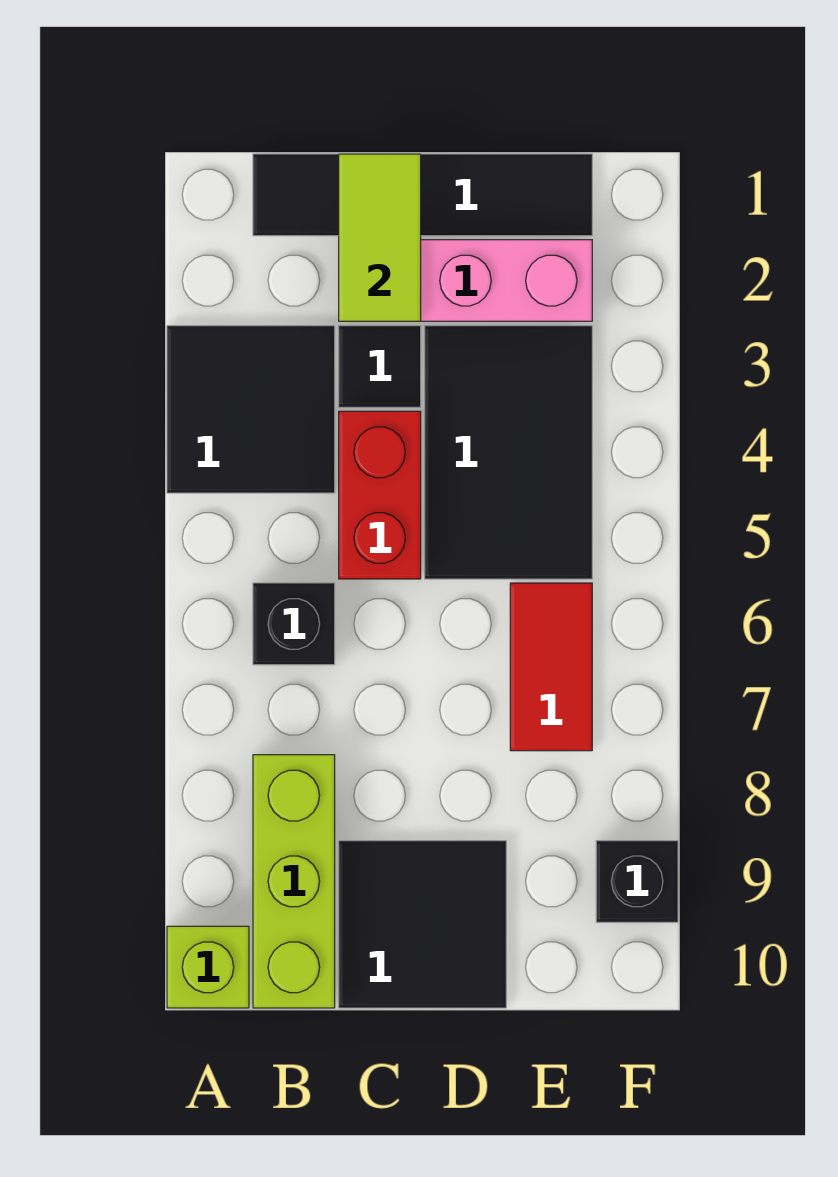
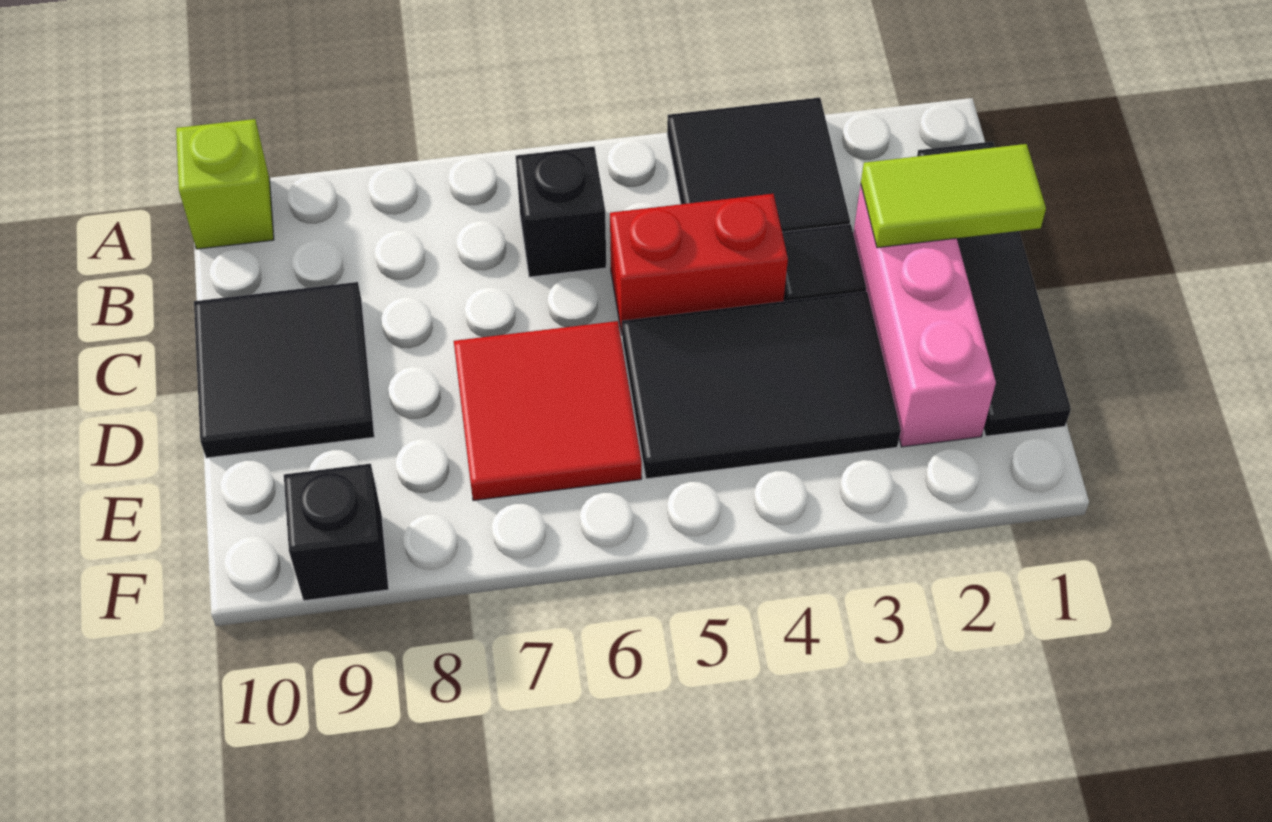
lime 1x3 brick [253,755,335,1008] -> none
red 1x2 tile [510,583,592,751] -> red 2x2 tile [454,321,642,501]

